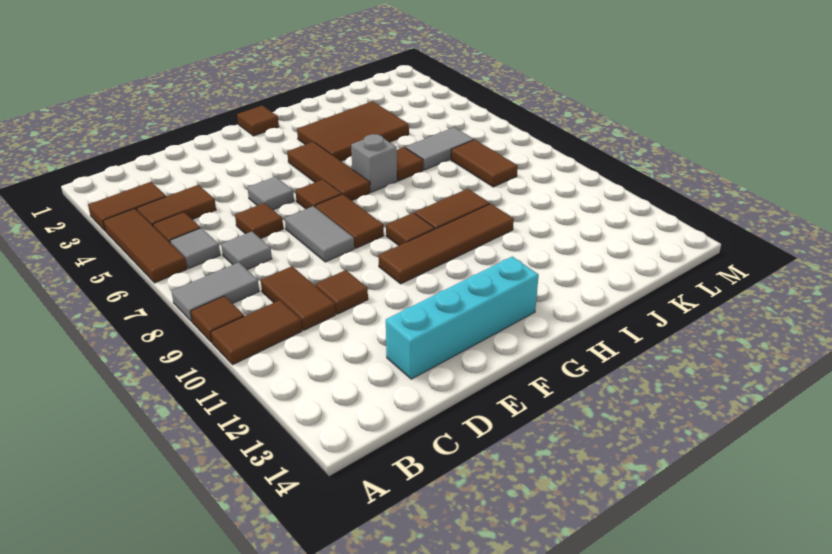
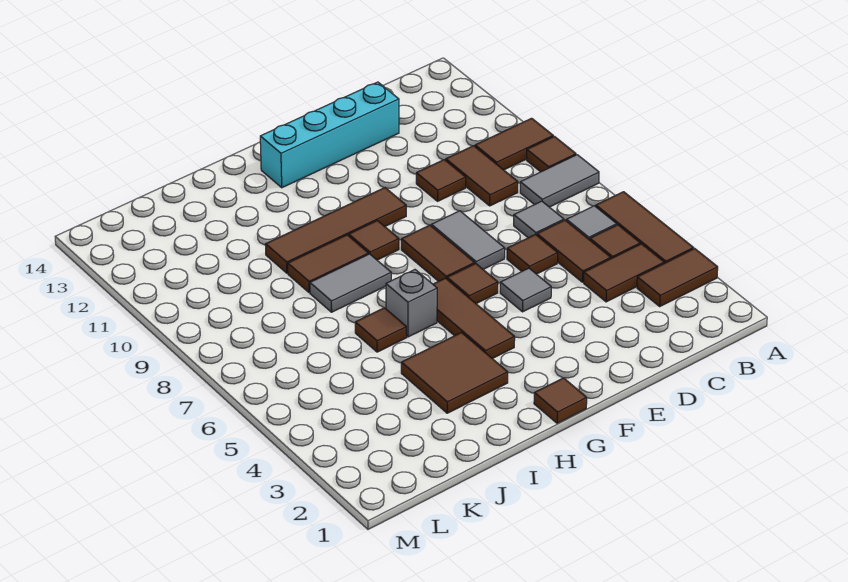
brown 2x3 tile [297,101,409,161] -> brown 2x2 tile [401,333,508,413]
grey 1x2 tile [405,127,474,170] -> grey 1x2 tile moved to [310,254,391,312]
brown 1x2 tile [451,140,518,187] -> brown 1x2 tile moved to [537,220,611,282]

